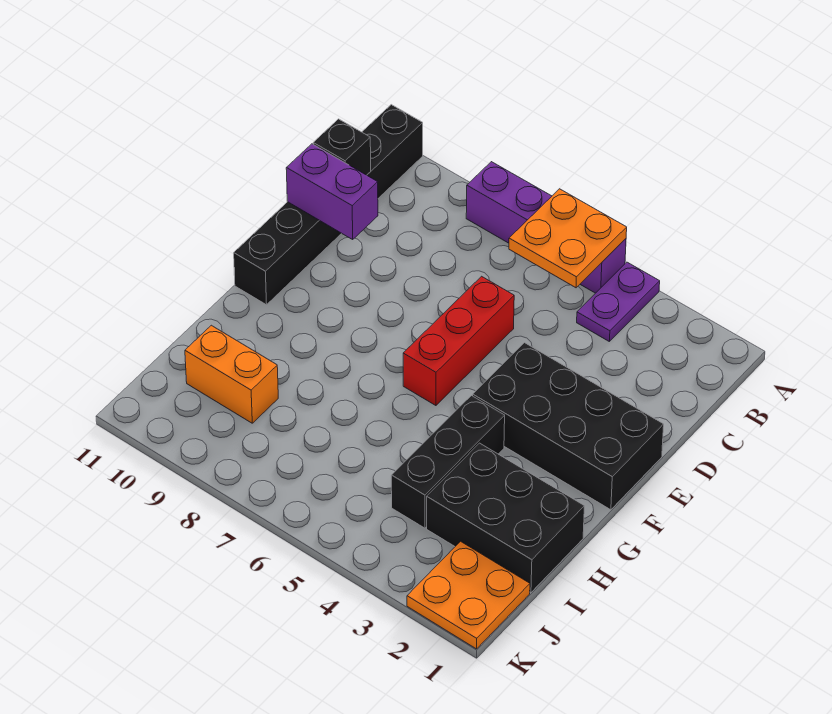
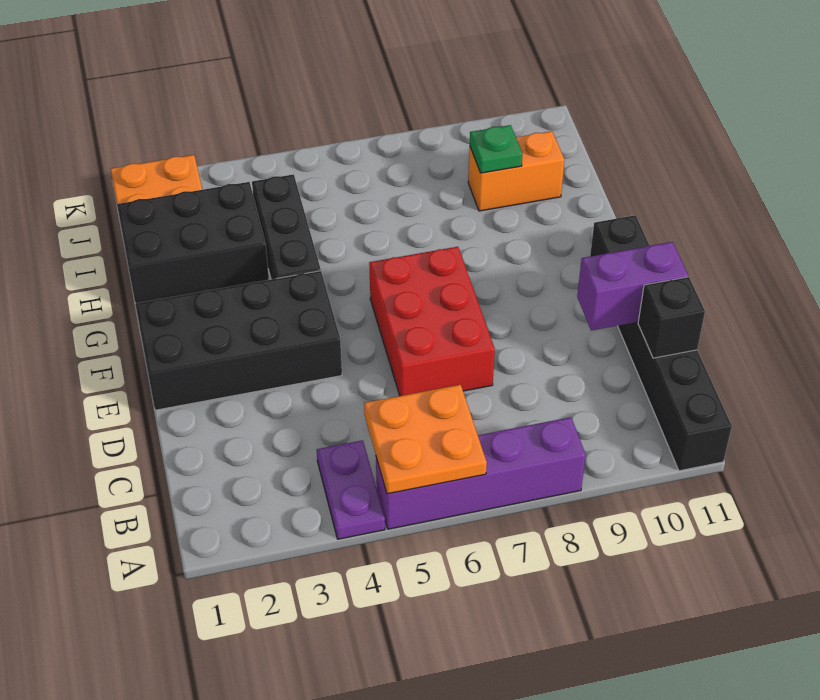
red 1x3 brick [403,276,514,406] -> red 2x3 brick [369,247,495,396]
none -> green 1x1 plate [470,125,522,173]

